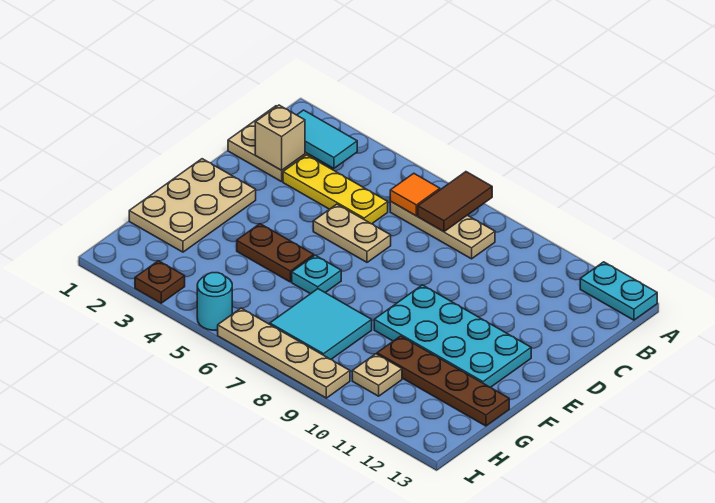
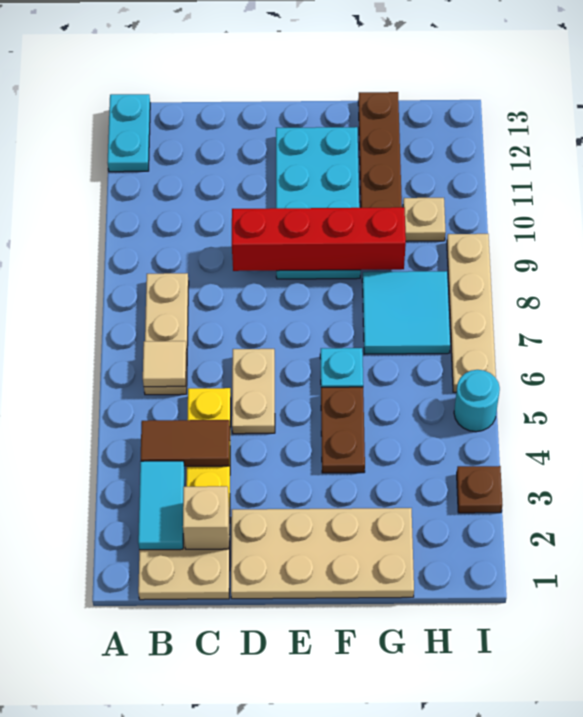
brown 1x2 tile [418,172,492,232] -> brown 1x2 tile moved to [141,420,230,466]
orange 1x1 tile [390,173,440,216] -> tan 1x1 tile [143,341,187,387]
none -> red 1x4 brick [232,207,406,271]
tan 2x3 plate [129,159,256,252] -> tan 2x4 plate [231,508,414,599]

